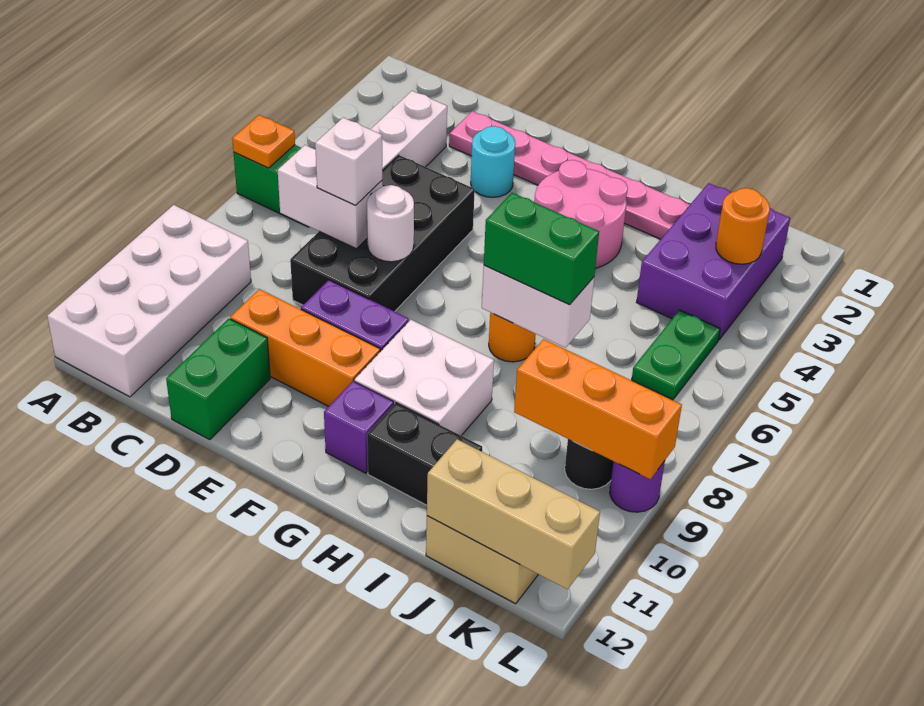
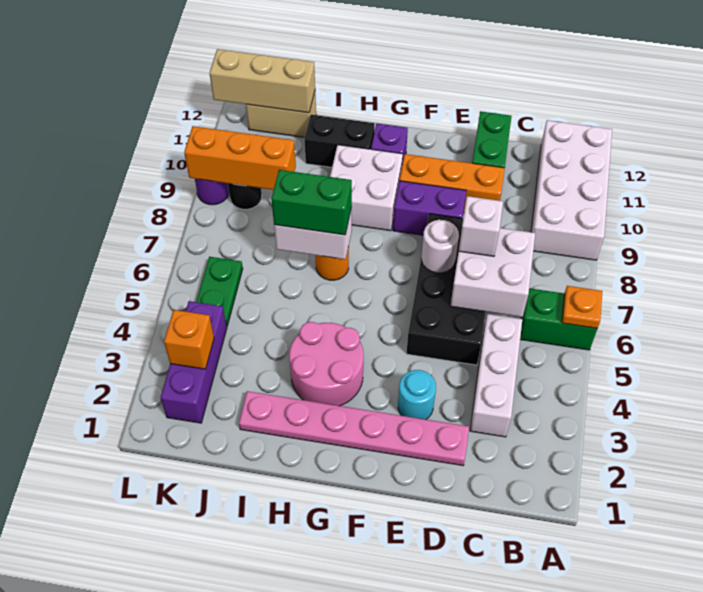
white 1x2 brick [278,145,383,249] -> white 2x2 brick [451,228,535,317]
purple 2x3 brick [637,183,790,340] -> purple 1x3 brick [160,301,227,423]
orange 1x1 round brick [716,188,770,264] -> orange 1x1 brick [164,310,214,369]

